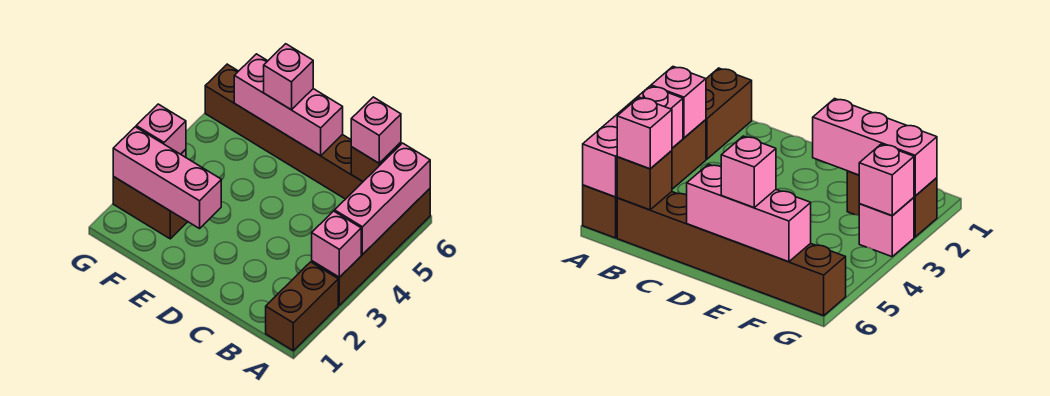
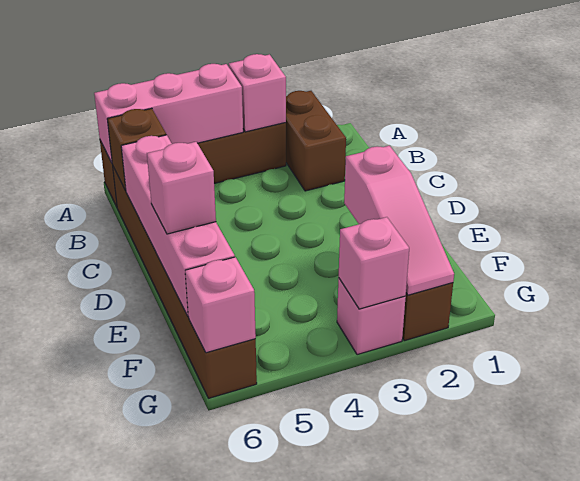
brown 1x2 brick [266,262,338,351] -> brown 1x2 brick turned to [286,91,346,191]
pink 1x1 brick [351,97,401,163] -> pink 1x1 brick moved to [185,257,256,353]
pink 1x3 brick [234,54,343,156] -> pink 1x4 brick [121,135,235,316]
pink 1x3 brick [113,127,221,229] -> pink 1x3 slope [344,146,454,295]

